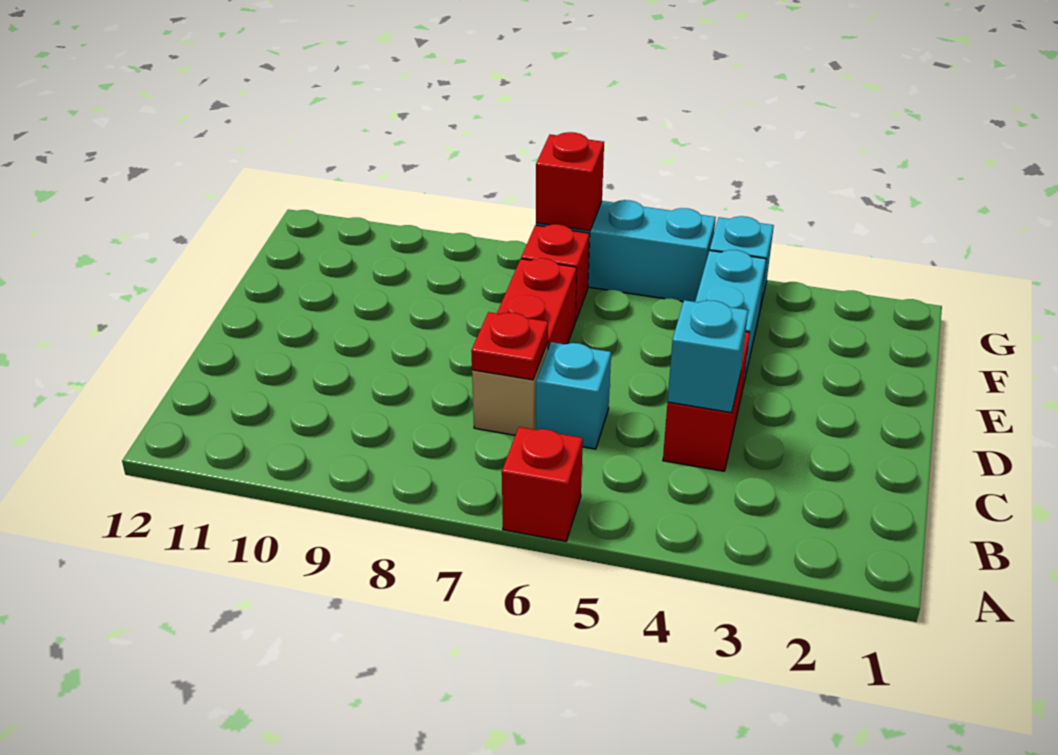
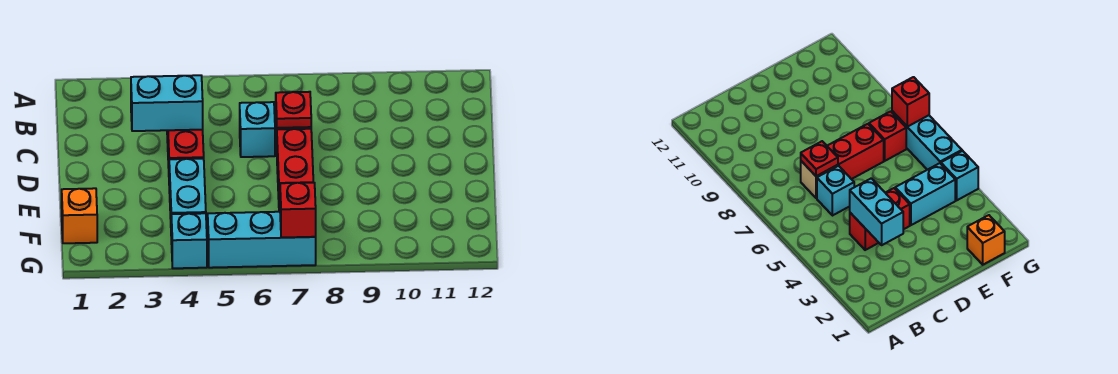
red 1x1 brick [502,427,583,541] -> none
cyan 1x1 brick [668,300,748,413] -> cyan 1x2 brick [131,75,203,131]
none -> orange 1x1 brick [62,188,97,243]

